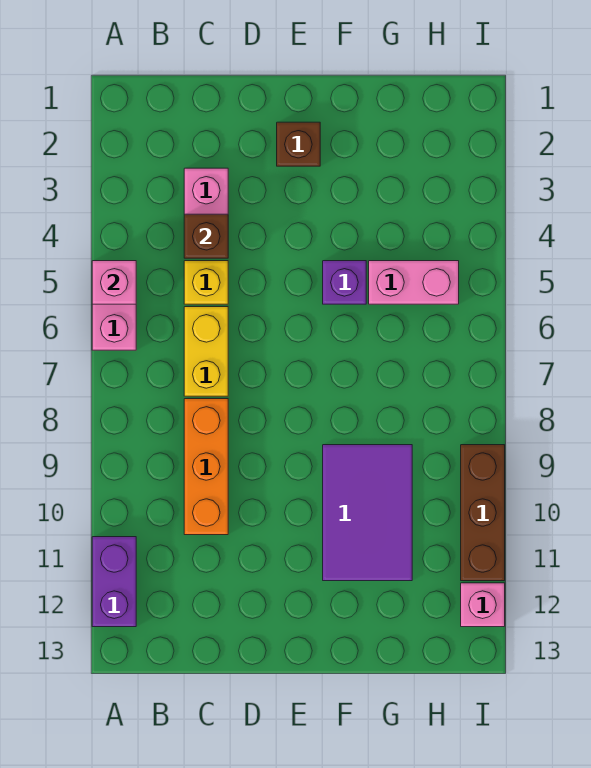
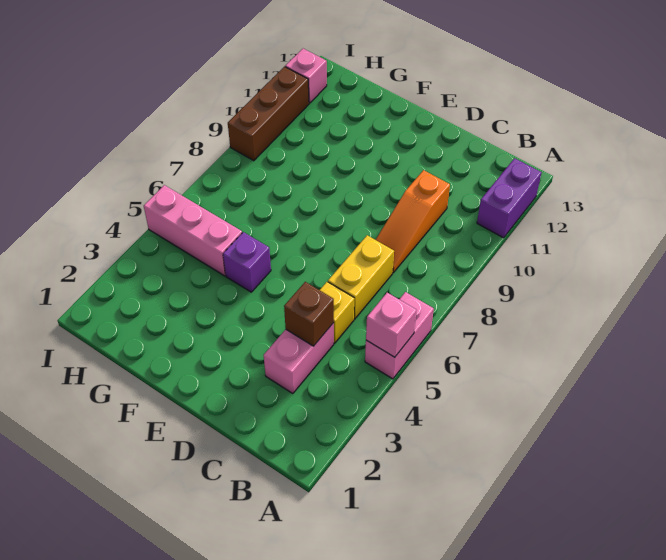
orange 1x3 brick [184,399,228,535] -> orange 1x3 slope [376,170,450,272]
brown 1x1 brick [277,122,320,166] -> none
purple 2x3 tile [323,445,412,581] -> none
pink 1x2 brick [369,261,459,304] -> pink 1x3 brick [144,185,242,276]

